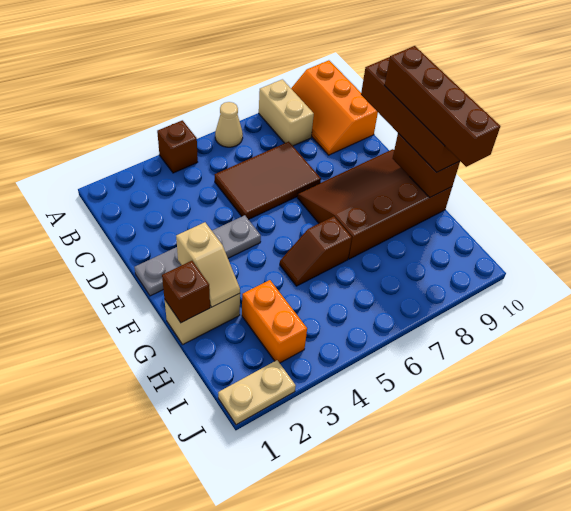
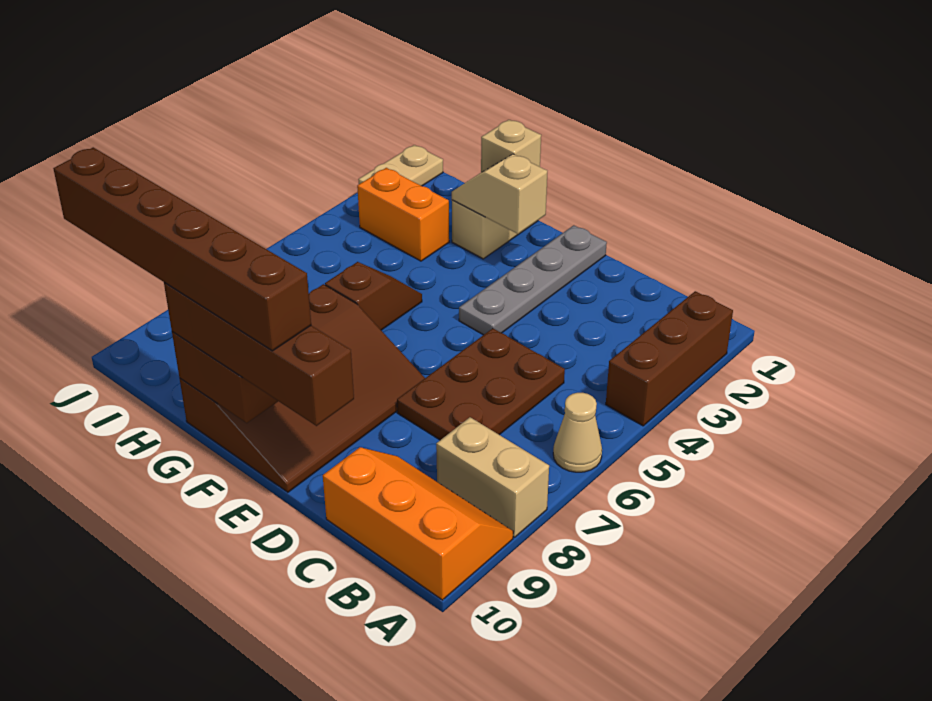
brown 1x1 brick [157,120,198,173] -> brown 1x3 brick [606,291,733,426]
brown 2x3 tile [215,142,321,220] -> brown 2x3 plate [397,328,565,440]
brown 1x4 brick [384,46,500,167] -> brown 1x6 brick [53,147,311,351]
brown 1x1 brick [162,261,210,323] -> tan 1x1 brick [481,120,541,173]

